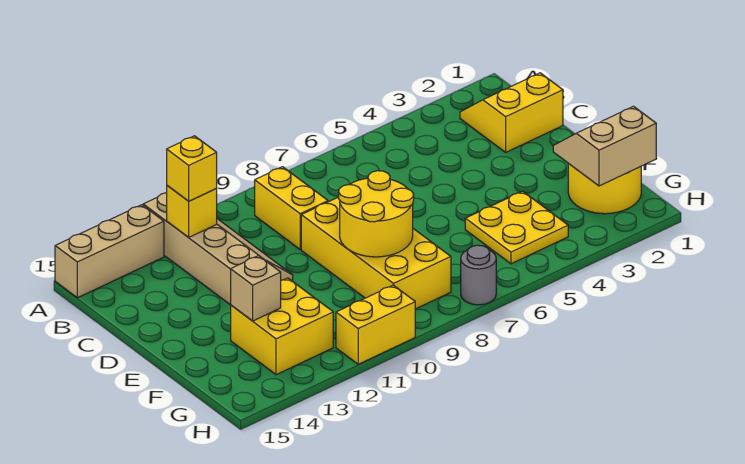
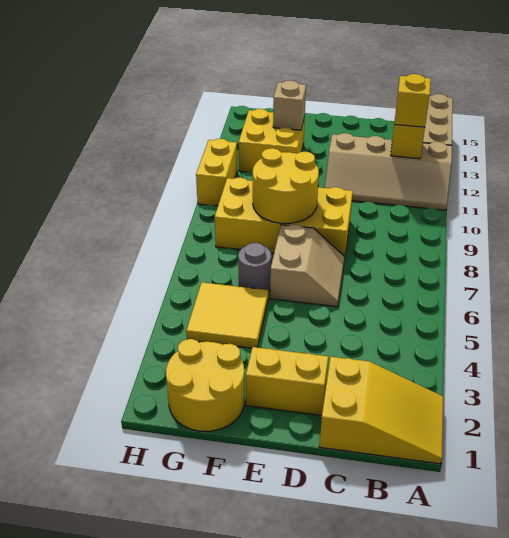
yellow 2x2 slope [460,73,563,152] -> yellow 2x3 slope [319,357,443,464]
yellow 1x2 brick [255,167,328,249] -> yellow 1x2 brick moved to [246,347,328,415]
tan 2x2 slope [553,106,656,186] -> tan 2x2 slope moved to [270,225,345,307]
yellow 2x2 plate [465,191,568,264] -> yellow 2x2 tile [186,282,268,348]
grey 1x1 round brick [461,245,496,305] -> grey 1x1 round brick moved to [238,243,271,292]

